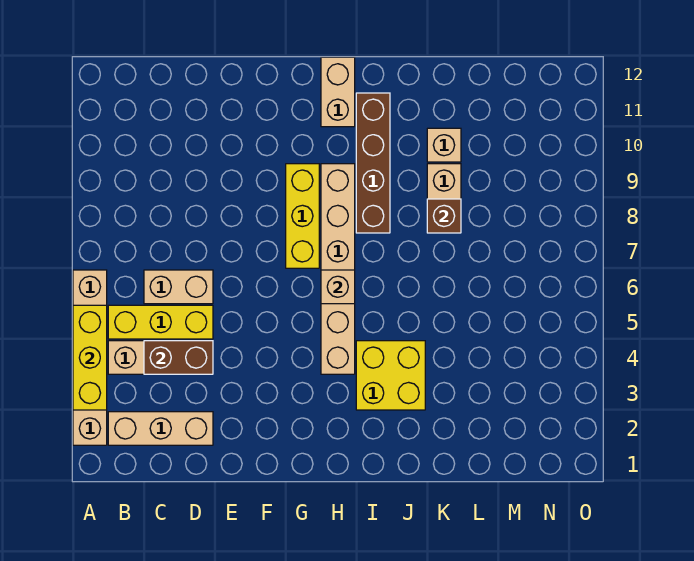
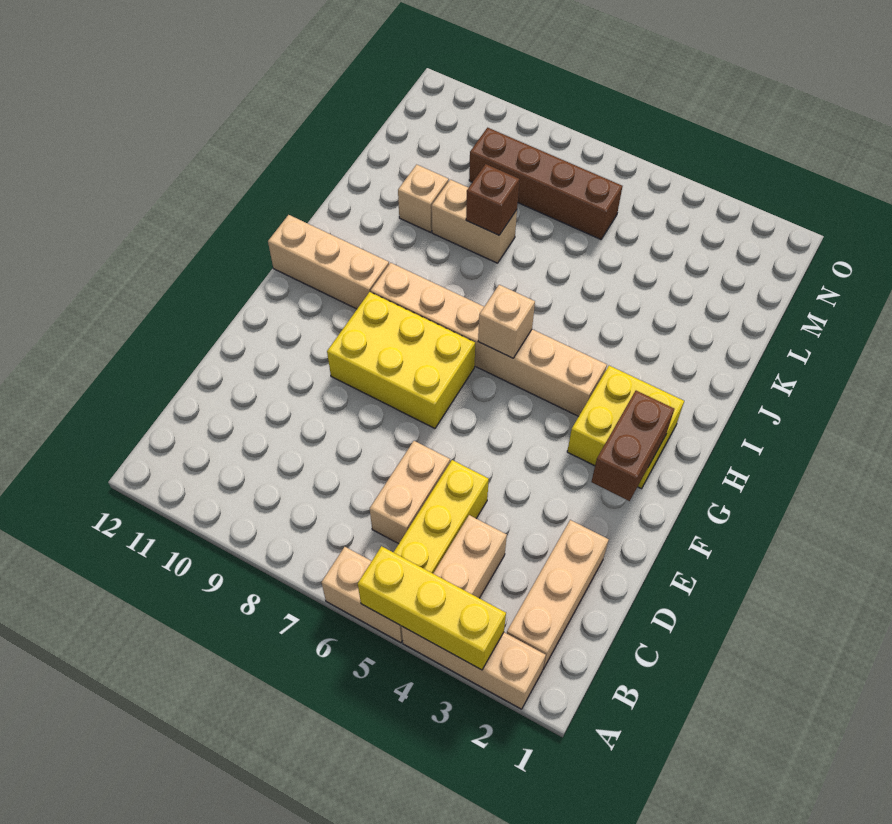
brown 1x2 brick [144,341,213,374] -> brown 1x2 brick moved to [591,391,674,501]
yellow 1x3 brick [286,164,319,268] -> yellow 2x3 brick [327,292,475,428]
tan 1x2 brick [321,57,355,127] -> tan 1x3 brick [268,215,389,309]
yellow 2x2 brick [356,341,425,410] -> yellow 2x2 brick moved to [567,366,684,489]
brown 1x4 brick [356,93,390,233] -> brown 1x4 brick moved to [469,127,622,239]

